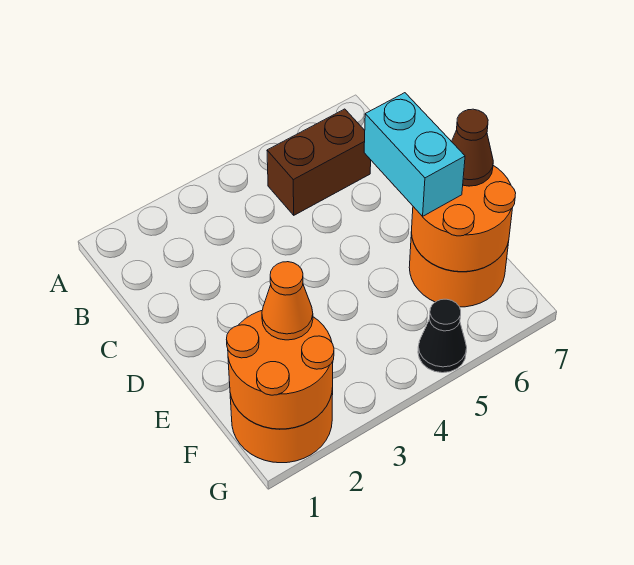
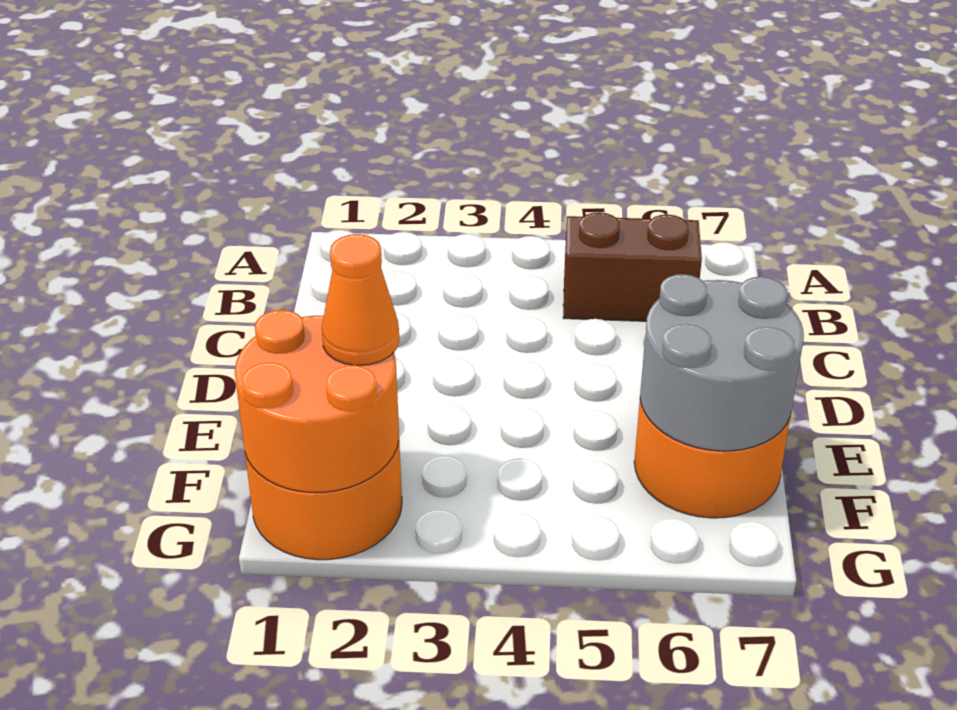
cyan 1x2 brick [364,93,465,217] -> none
orange 2x2 round brick [411,166,516,272] -> grey 2x2 round brick [640,274,804,451]
brown 1x1 cone [452,109,493,186] -> none
black 1x1 cone [418,299,467,373] -> none

